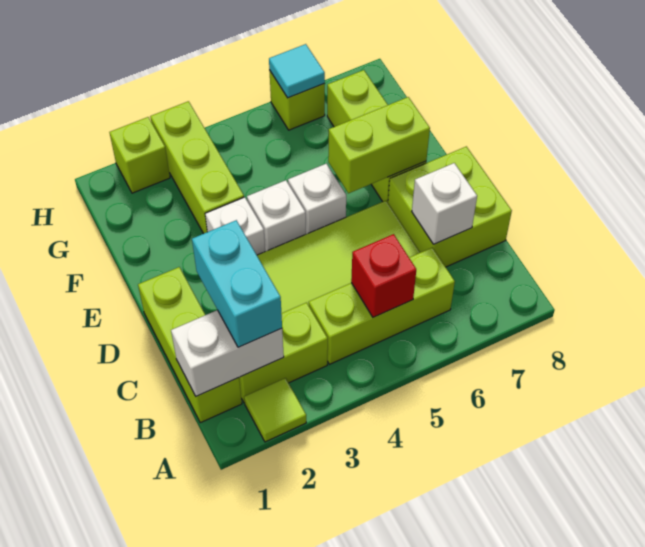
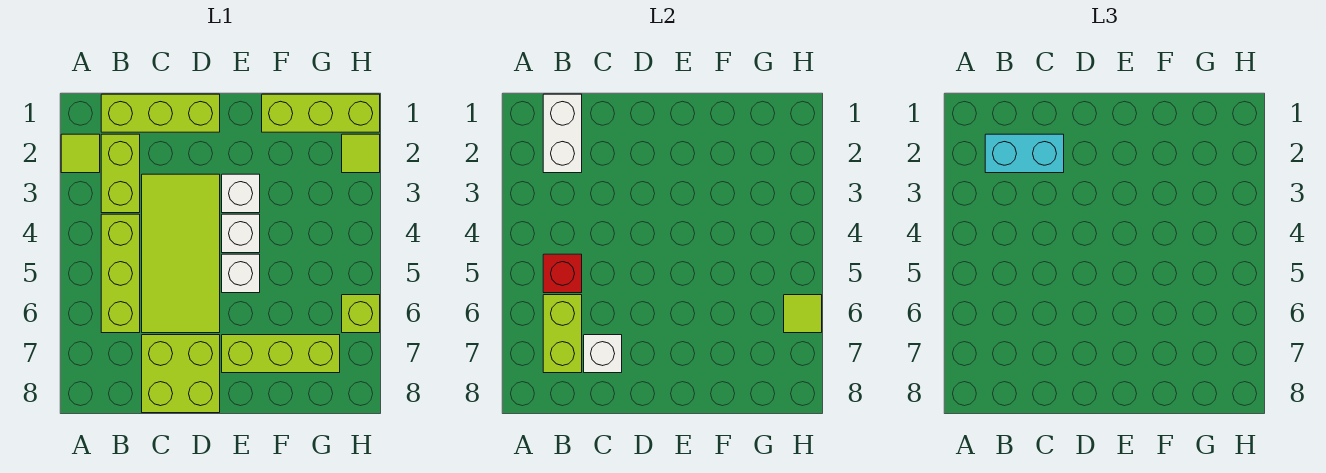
lime 1x2 brick [328,97,430,193] -> lime 1x2 brick moved to [543,295,582,373]
lime 1x3 brick [150,101,244,234] -> lime 1x3 brick moved to [262,94,380,132]
lime 1x1 brick [109,117,170,193] -> lime 1x1 tile [342,134,380,173]
cyan 1x1 tile [269,44,325,98] -> lime 1x1 tile [784,295,822,333]

